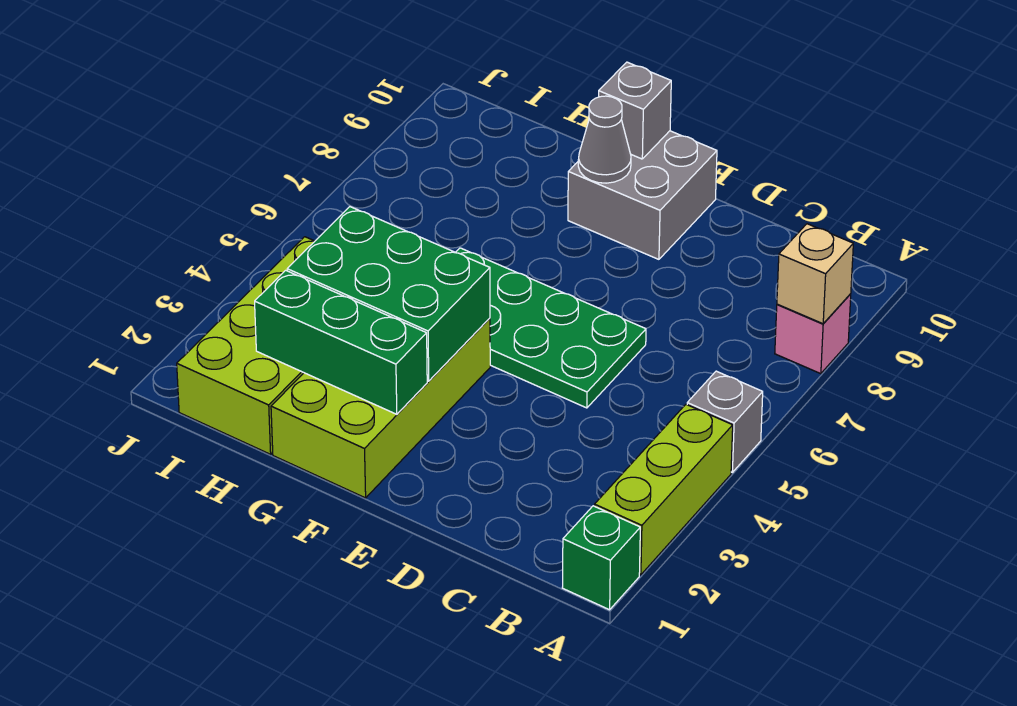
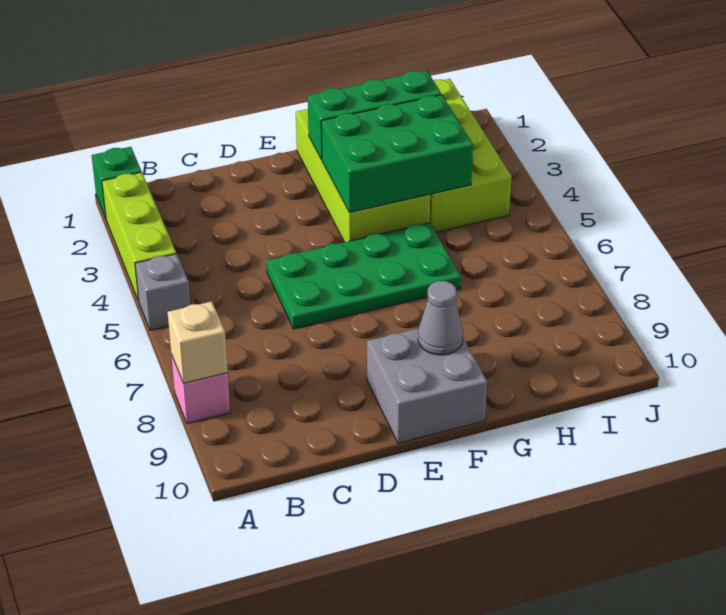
grey 1x1 brick [599,62,671,159] -> none

